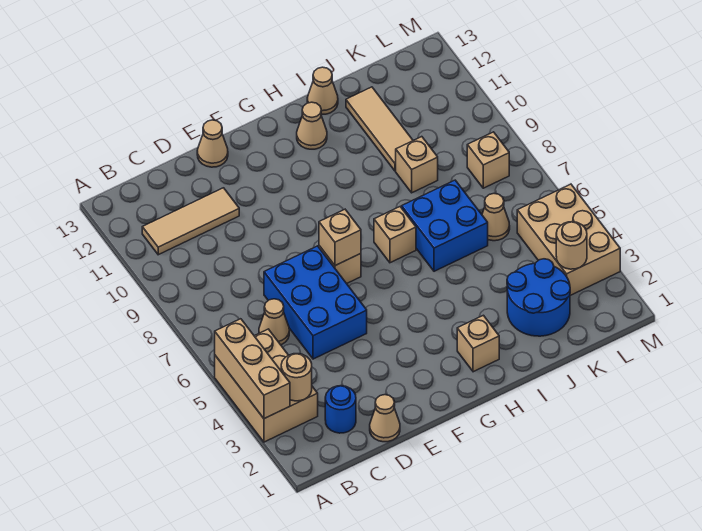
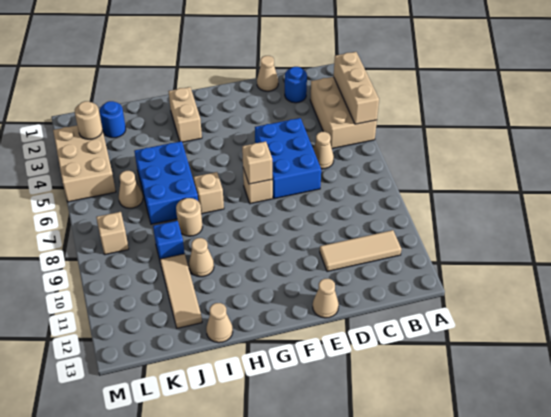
tan 1x1 round brick [281,354,312,401] -> tan 1x1 round brick moved to [176,198,202,236]
tan 1x1 brick [457,315,499,372] -> tan 1x2 brick [168,87,202,142]
tan 1x1 cone [297,102,327,149] -> tan 1x1 cone moved to [189,238,214,277]
blue 2x2 brick [402,180,488,271] -> blue 2x3 brick [134,141,198,224]
blue 2x2 round brick [507,259,570,336] -> blue 1x1 round brick [100,101,126,138]
tan 1x1 brick [396,137,438,193] -> blue 1x1 brick [153,221,185,259]

